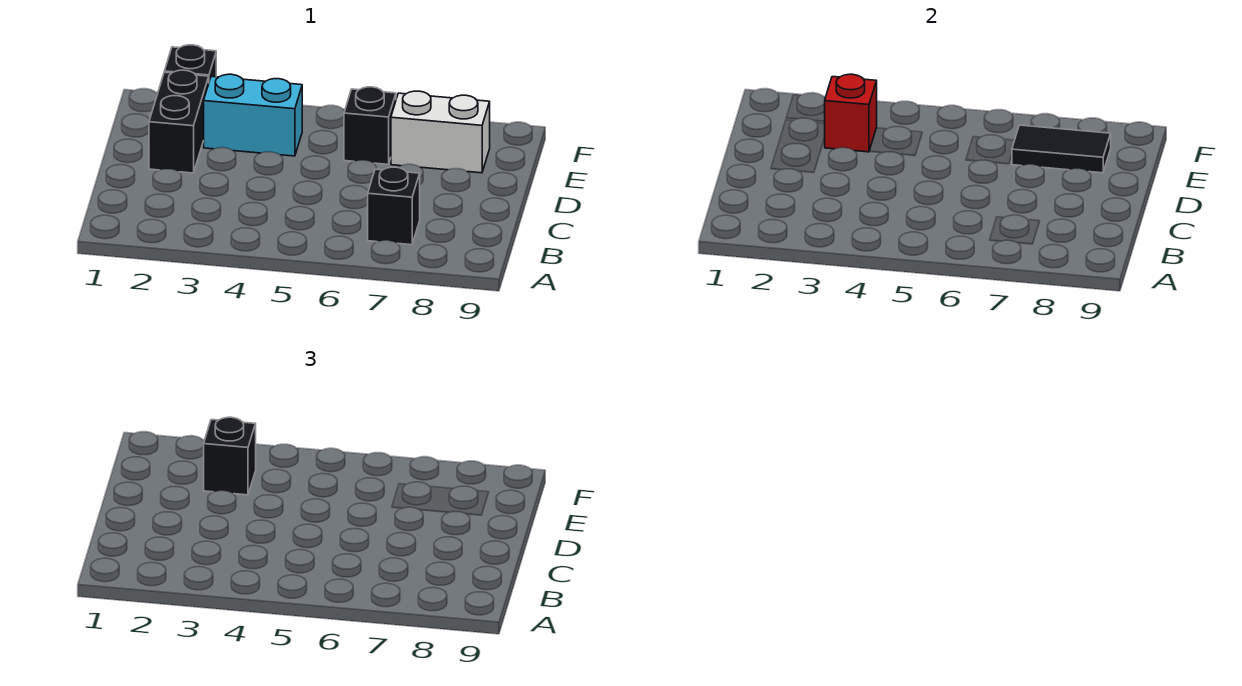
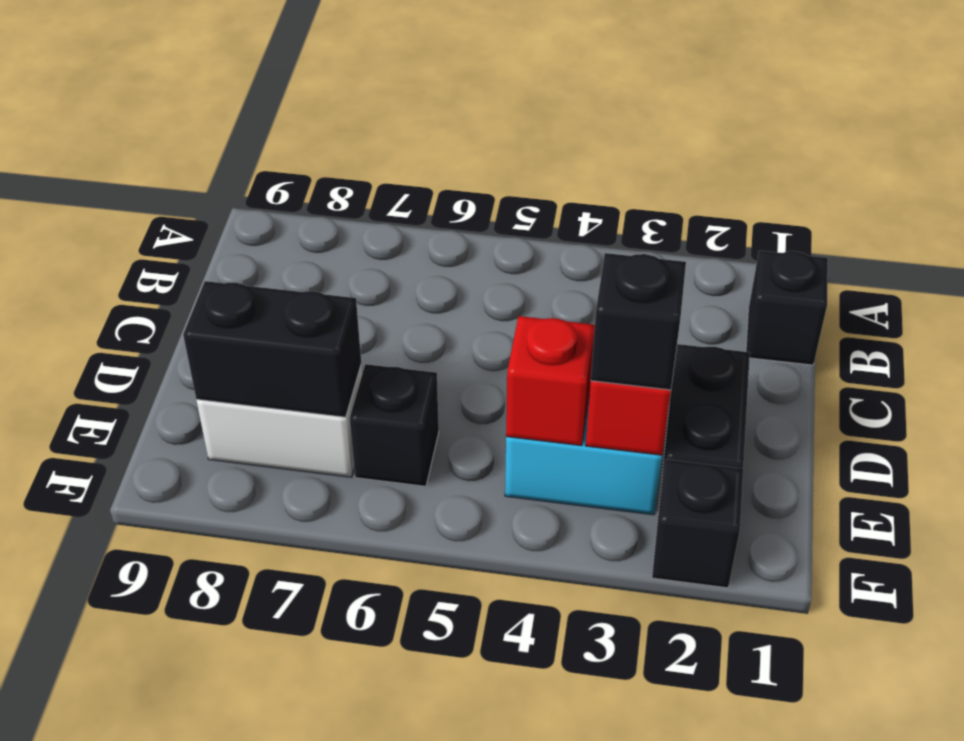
black 1x1 brick [368,167,420,245] -> black 1x1 brick moved to [746,251,828,365]
none -> red 1x1 brick [506,316,595,446]
black 1x2 tile [1012,125,1111,173] -> black 1x2 brick [183,281,361,417]

